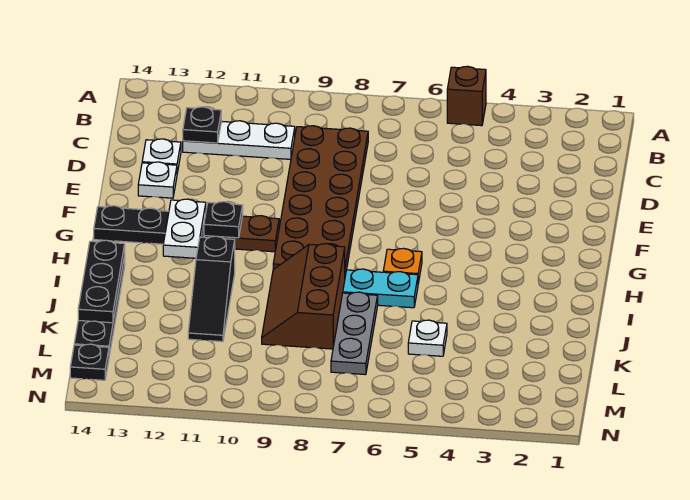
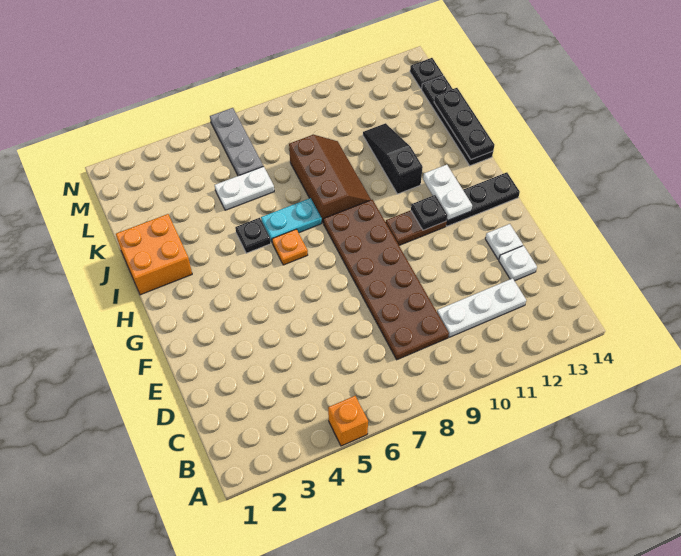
brown 1x1 brick [447,66,486,126] -> orange 1x1 brick [328,396,368,446]
black 1x1 plate [183,107,221,143] -> black 1x1 plate moved to [235,218,271,253]
none -> orange 2x2 brick [116,214,192,295]
grey 1x3 plate [331,292,378,375] -> grey 1x3 plate moved to [210,108,263,176]
white 1x1 plate [408,320,447,356] -> white 1x2 plate [215,166,274,210]

